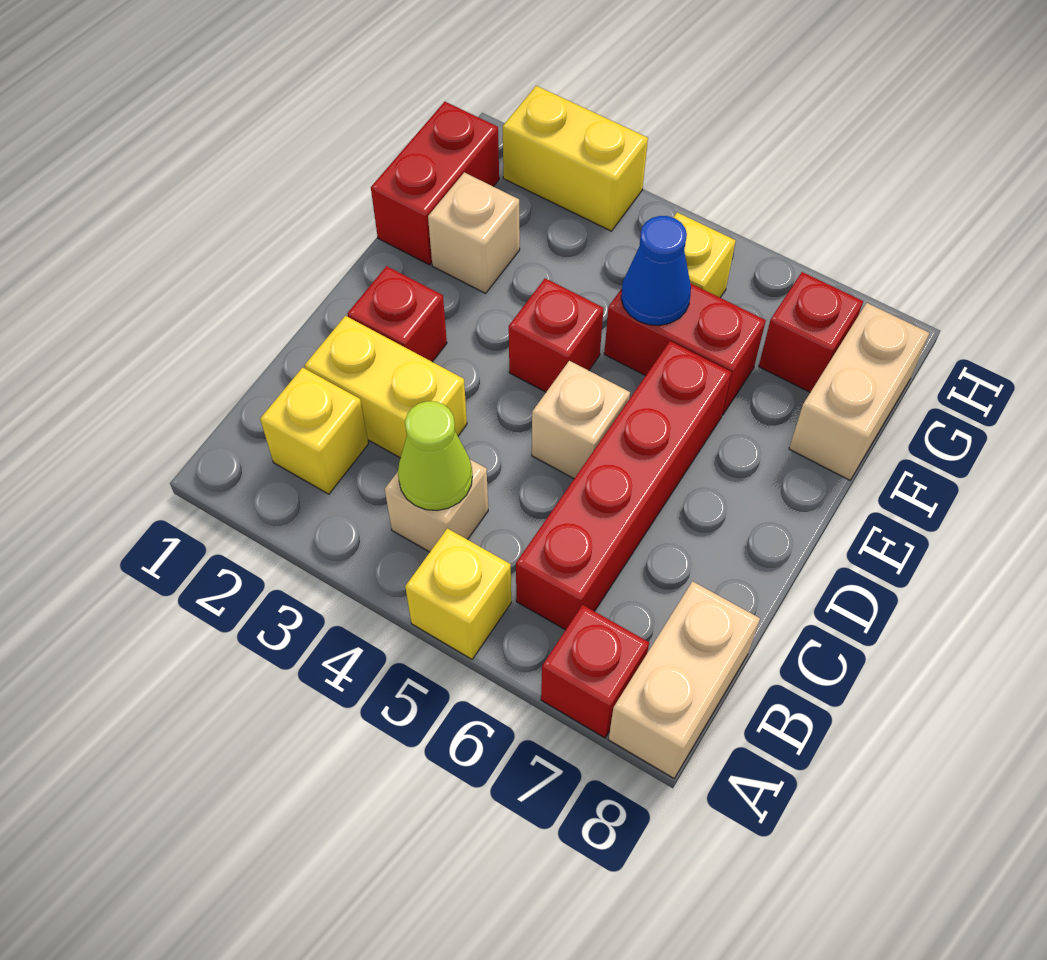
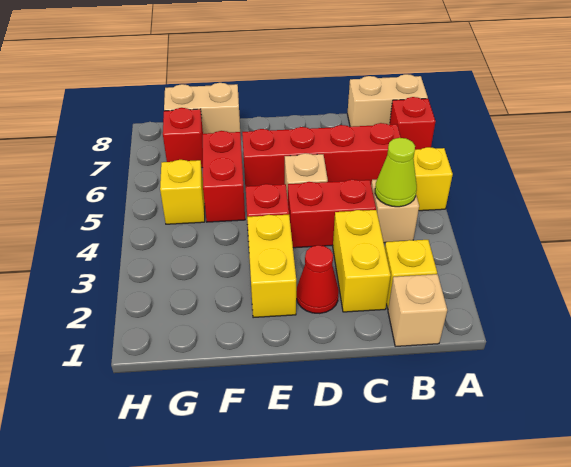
red 1x1 brick [347,266,447,362] -> red 1x1 cone [296,245,339,313]
red 1x2 brick [371,102,499,265] -> red 1x2 brick moved to [288,179,376,248]
tan 1x1 brick [428,172,520,293] -> tan 1x1 brick moved to [388,274,447,346]
blue 1x1 cone [621,216,691,325] -> none
yellow 1x2 brick [503,86,648,231] -> yellow 1x2 brick moved to [247,215,296,318]

